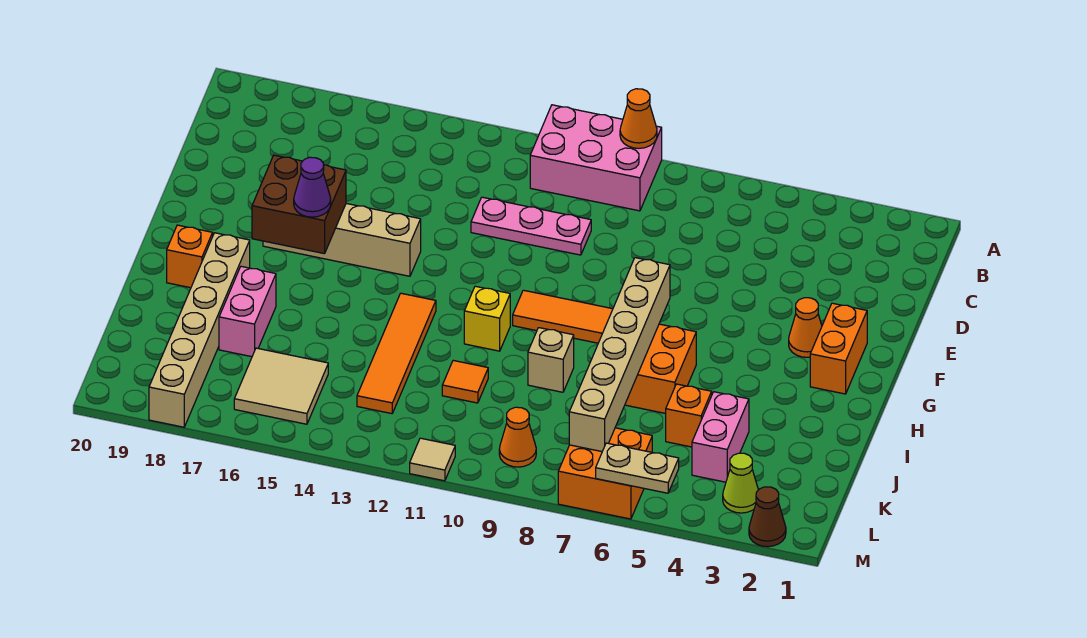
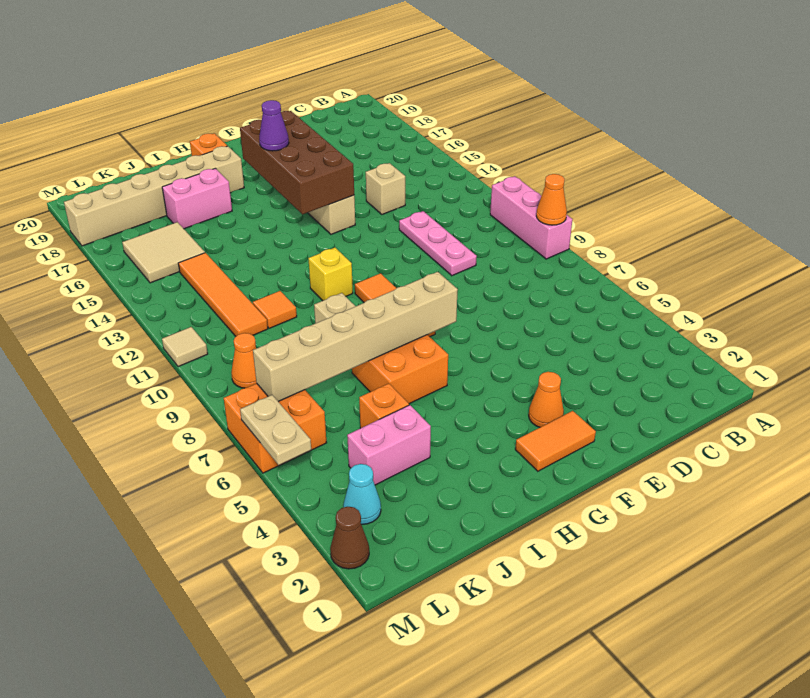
pink 2x3 brick [530,105,662,211] -> pink 1x3 brick [490,176,572,259]
none -> tan 1x1 brick [366,163,405,214]
orange 1x2 brick [810,303,867,394] -> orange 1x2 tile [515,411,596,471]
brown 2x2 brick [252,155,346,254] -> brown 2x4 brick [240,111,354,214]
orange 1x4 tile [357,293,436,414] -> orange 1x4 tile turned to [178,253,268,336]
lime 1x1 cone [723,453,758,513] -> cyan 1x1 cone [343,464,381,525]

